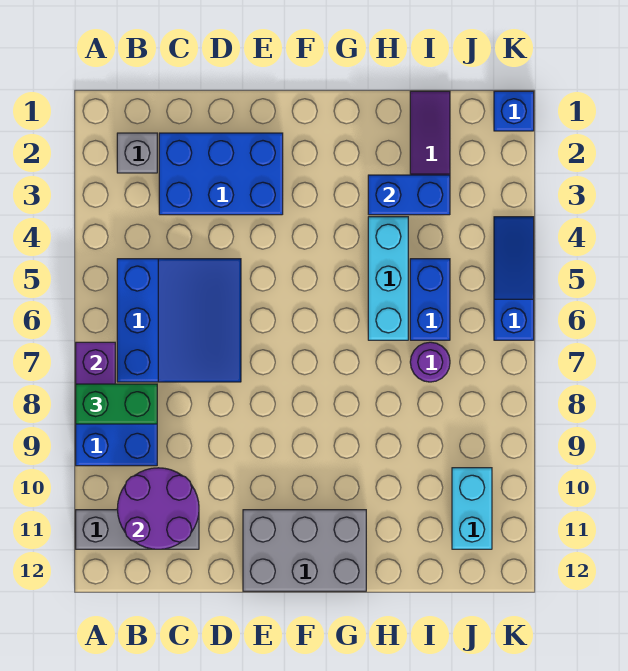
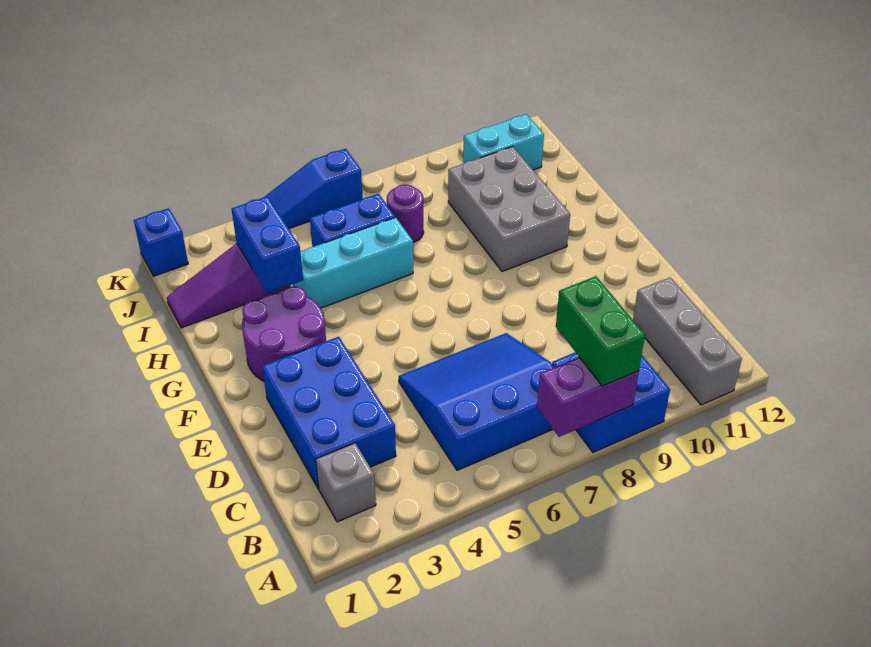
purple 2x2 round brick [117,468,199,549] -> purple 2x2 round brick moved to [242,286,326,381]
grey 2x3 brick [243,510,366,591] -> grey 2x3 brick moved to [448,146,570,272]

